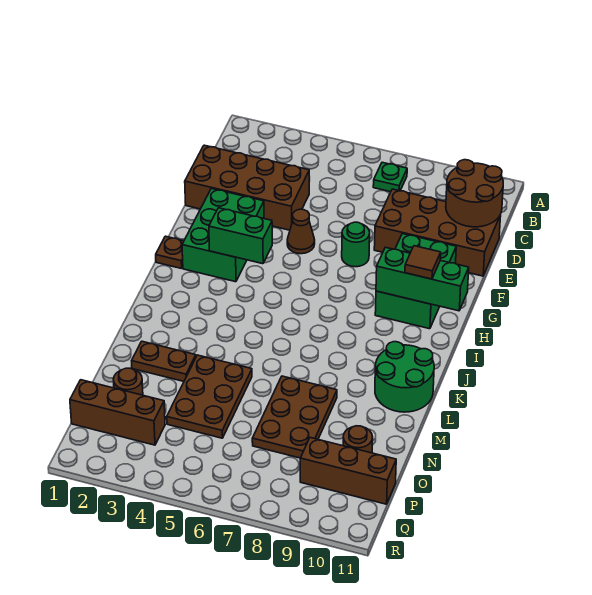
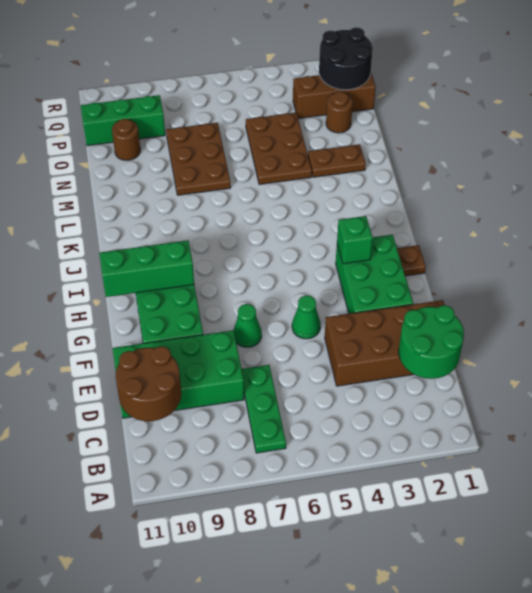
green 1x1 plate [373,162,407,192] -> green 1x3 plate [242,365,286,453]
brown 2x4 brick [374,189,501,276] -> green 2x4 brick [113,330,244,418]
brown 1x1 cone [287,209,315,254] -> green 1x1 cone [292,295,320,339]
green 1x1 round brick [342,222,370,267] -> green 1x1 cone [234,304,262,347]
green 1x2 brick [209,208,272,264] -> green 1x1 brick [337,216,373,264]
brown 1x1 tile [405,246,441,279] -> none
green 2x2 round brick [375,342,434,412] -> green 2x2 round brick moved to [399,305,464,379]
none -> black 2x2 round brick [319,27,373,90]
brown 1x3 brick [300,438,396,504] -> green 1x3 brick [81,95,165,146]

